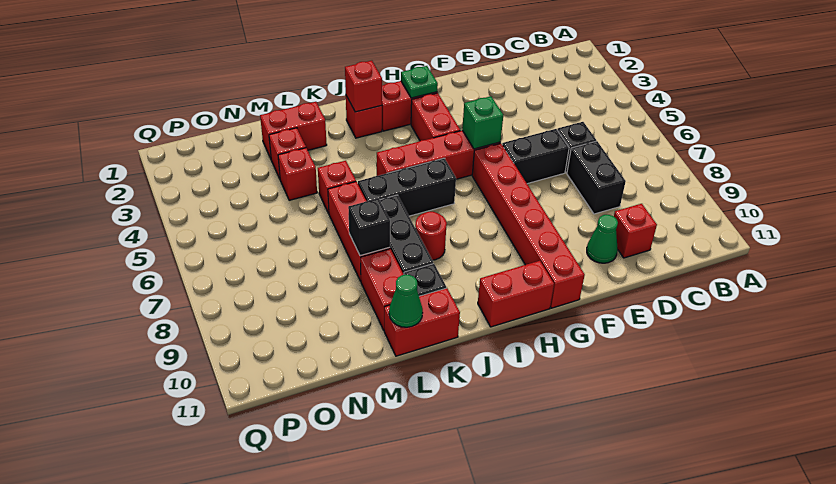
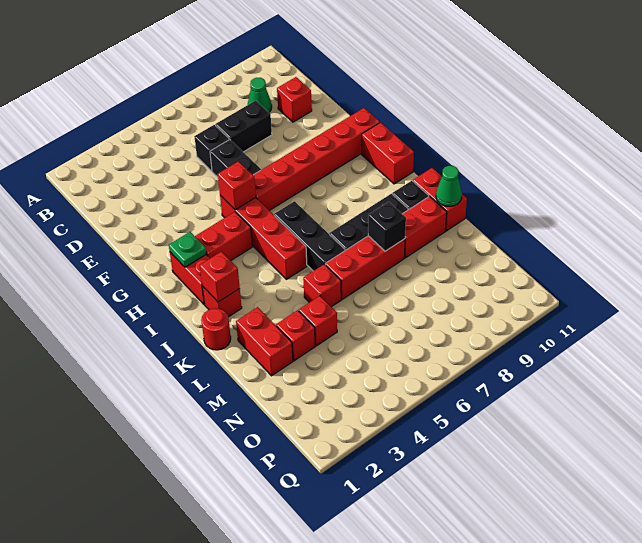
green 1x1 cone [587,215,618,263] -> green 1x1 cone moved to [248,78,272,112]
green 1x1 brick [462,96,503,149] -> red 1x1 brick [218,161,256,210]
red 1x1 round brick [415,212,447,260] -> red 1x1 round brick moved to [201,308,231,350]

